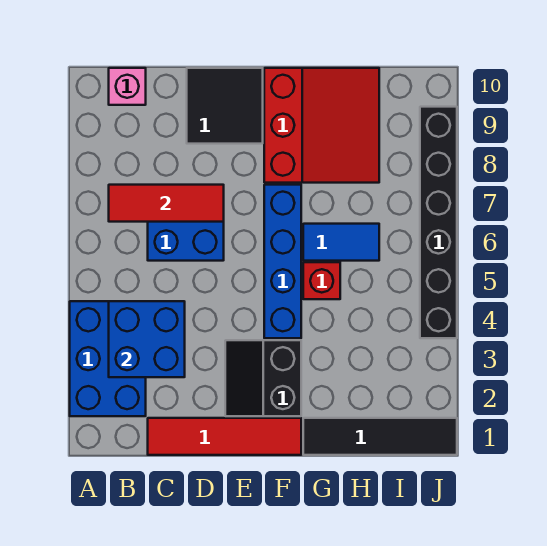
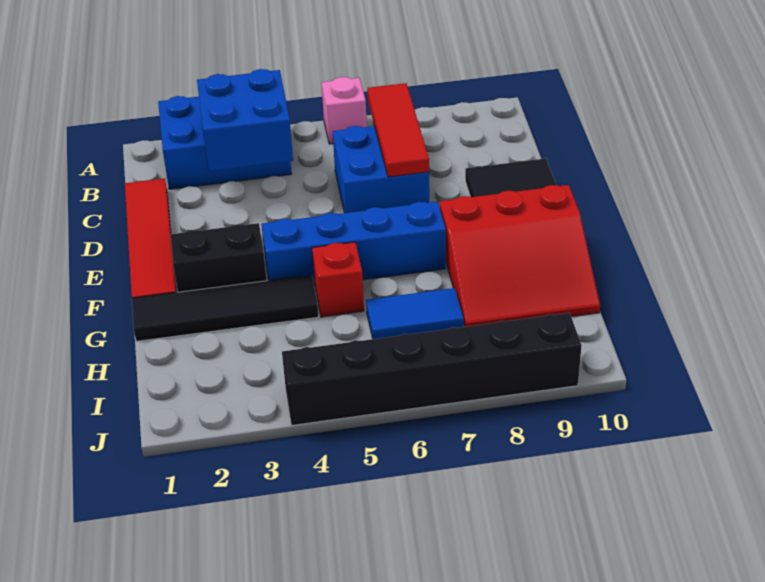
pink 1x1 brick [109,68,146,105] -> pink 1x1 brick moved to [321,77,367,144]
black 1x4 tile [303,418,457,455] -> black 1x4 tile turned to [132,275,319,341]
blue 1x2 tile [303,224,379,261] -> blue 1x2 tile turned to [366,288,464,339]

